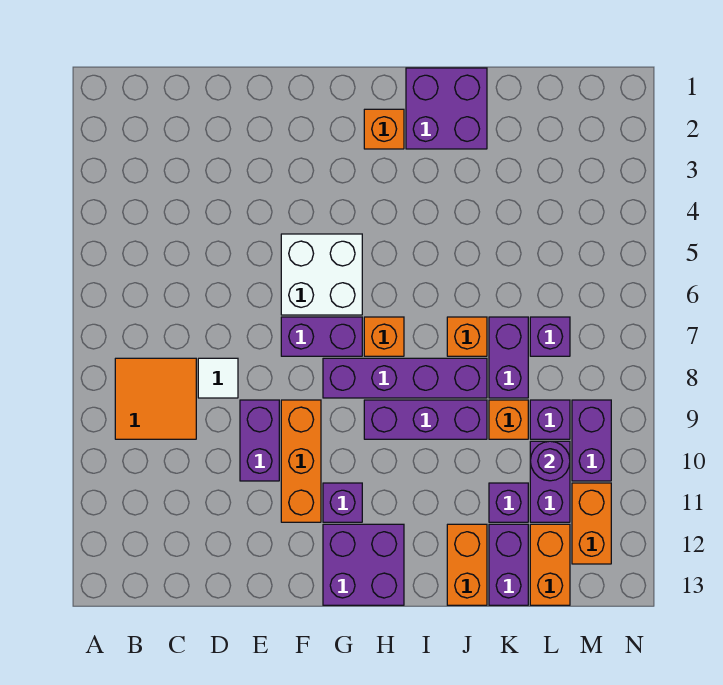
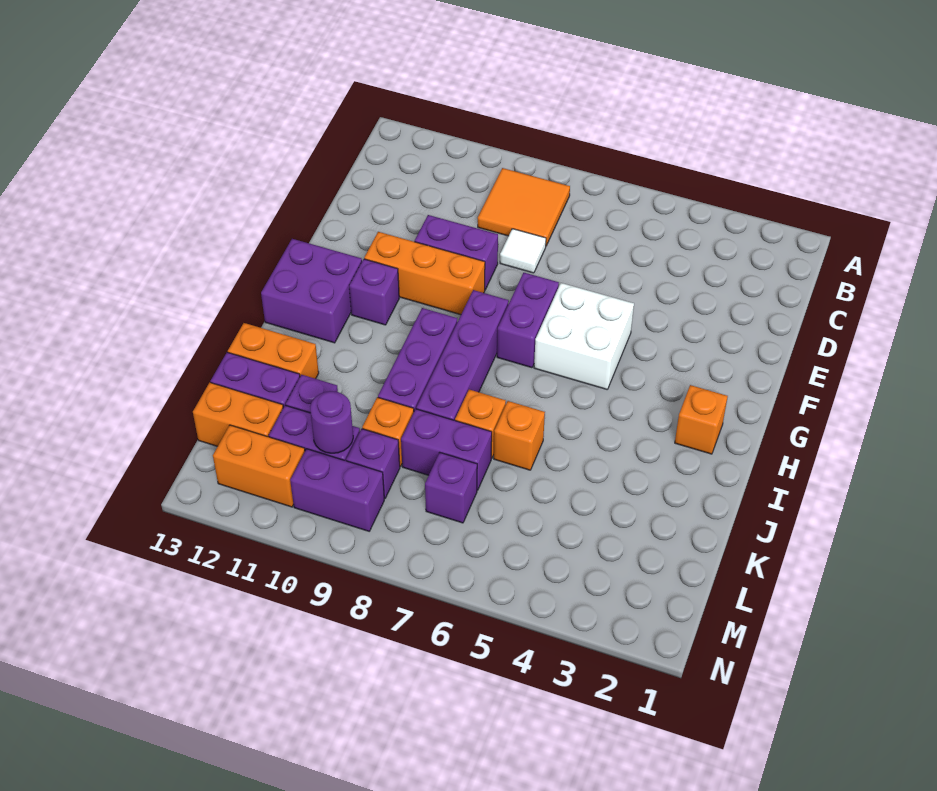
orange 1x1 brick [364,317,404,356] -> orange 1x1 brick moved to [494,401,545,470]
purple 2x2 brick [406,68,487,149] -> none

